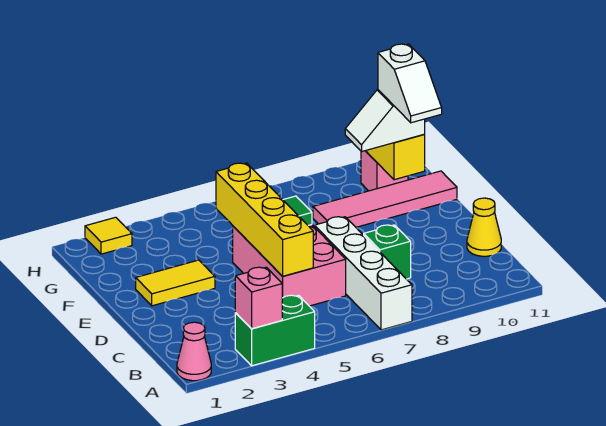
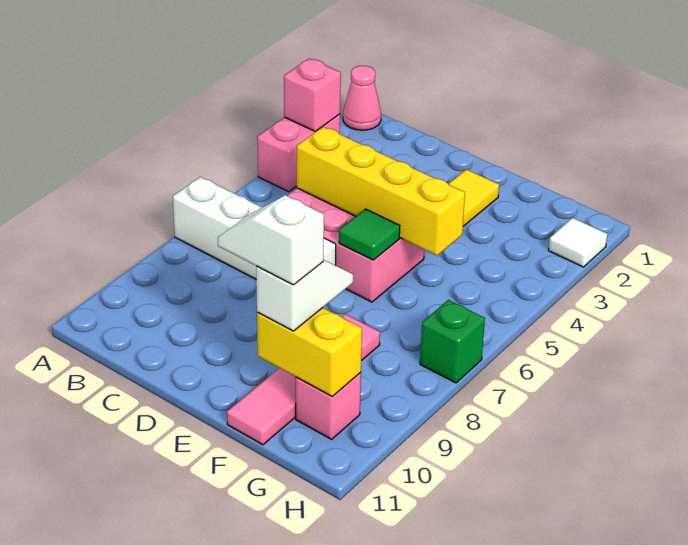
green 1x2 brick [235,295,315,366] -> pink 1x2 brick [257,114,340,192]
green 1x1 brick [364,225,411,279] -> green 1x1 brick moved to [420,300,485,383]
yellow 1x1 cone [467,198,501,256] -> none
yellow 1x1 tile [85,217,132,254] -> white 1x1 tile [548,218,607,267]

